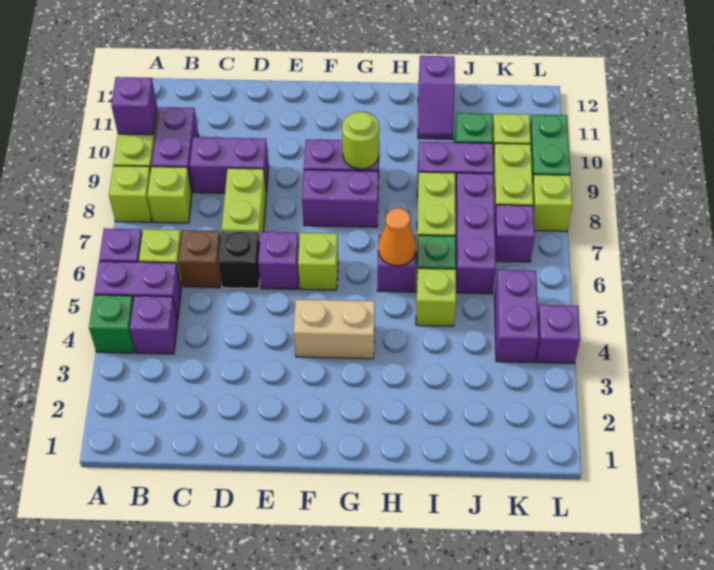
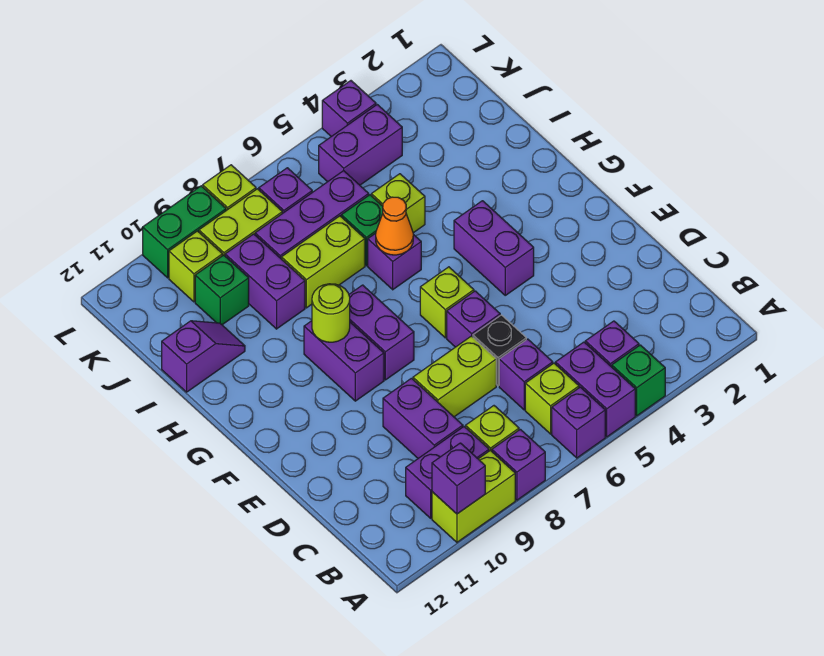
lime 1x1 brick [109,166,152,222] -> purple 1x1 brick [492,429,545,500]
brown 1x1 brick [179,230,221,288] -> purple 1x1 brick [499,339,553,410]
tan 1x2 brick [294,299,375,359] -> purple 1x2 brick [454,201,534,295]

